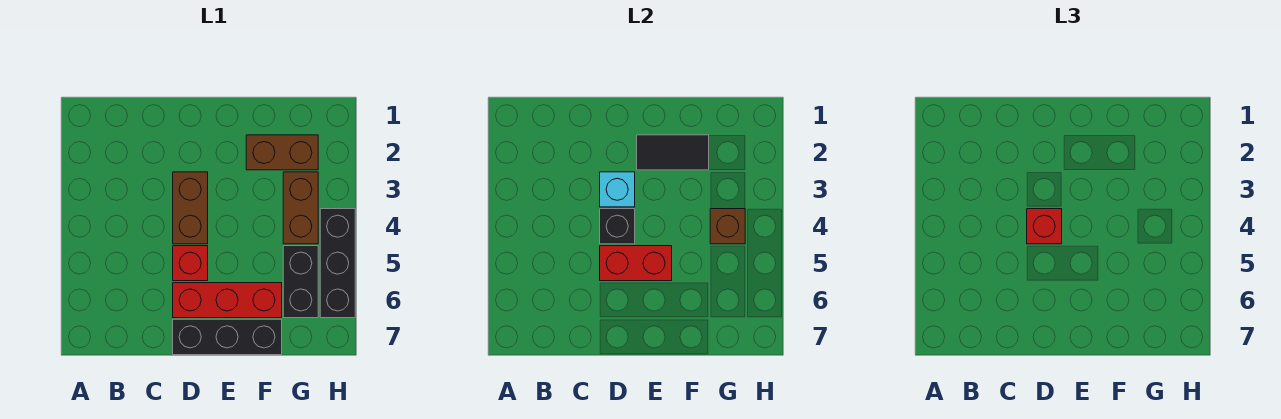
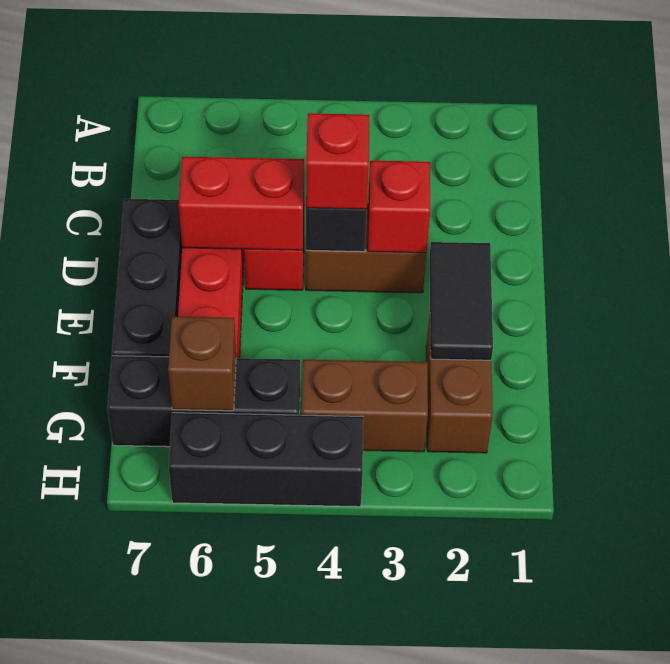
cyan 1x1 brick [600,172,635,207] -> red 1x1 brick [368,161,430,253]
red 1x2 brick [600,246,672,281] -> red 1x2 brick turned to [179,157,304,250]
brown 1x1 brick [710,209,745,244] -> brown 1x1 brick moved to [168,316,236,411]
black 1x2 brick [283,246,318,318] -> black 1x3 brick [107,356,300,447]

